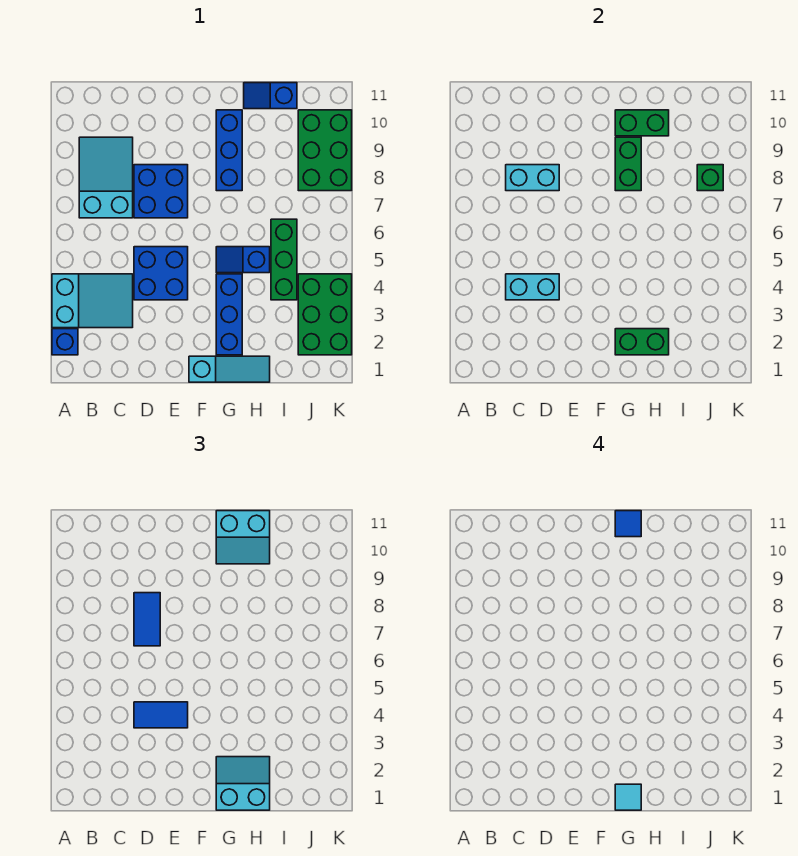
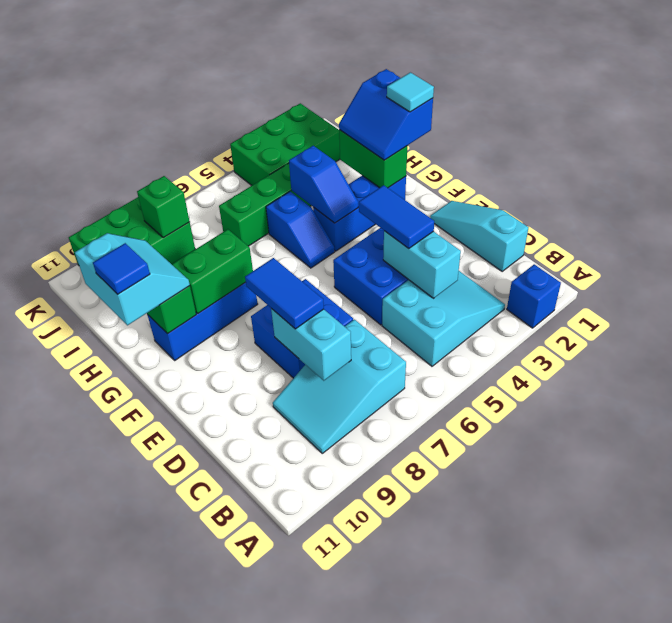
cyan 2x3 slope [52,274,133,328] -> cyan 2x3 slope turned to [382,271,505,366]
blue 1x2 tile [134,593,160,646] -> blue 1x2 tile turned to [245,258,324,329]
cyan 1x3 slope [189,356,270,382] -> cyan 1x3 slope moved to [430,201,528,271]
cyan 2x2 slope [216,757,270,810] -> blue 2x2 slope [339,69,433,160]
blue 1x2 slope [244,83,297,109] -> blue 1x2 slope moved to [289,146,358,223]

